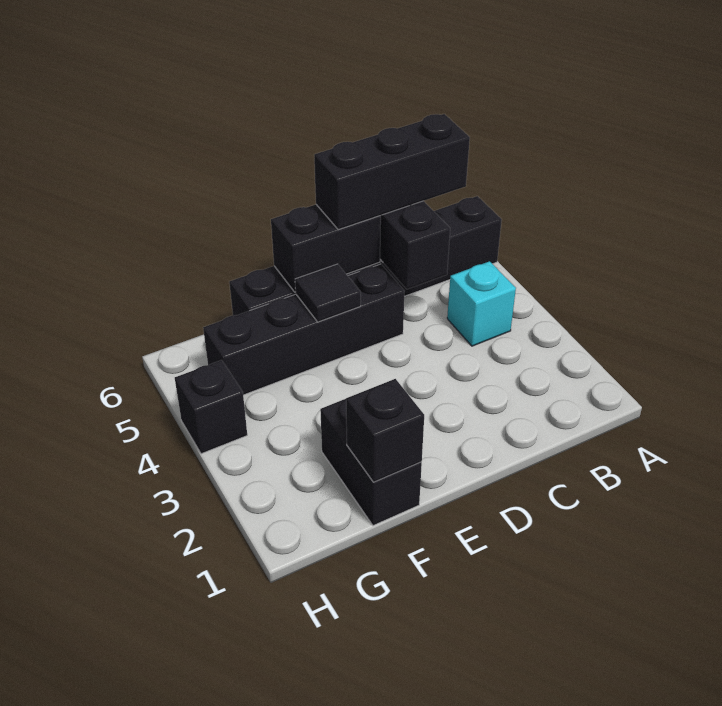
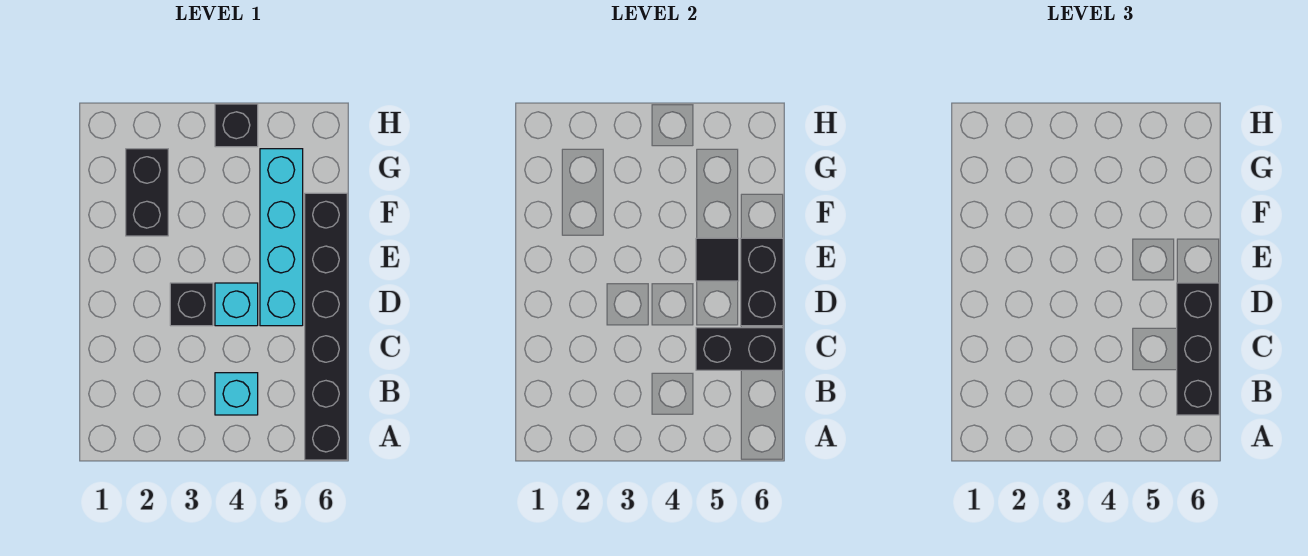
none -> cyan 1x1 brick [215,283,258,326]
black 1x4 brick [203,264,405,395] -> cyan 1x4 brick [260,149,303,326]
black 1x2 brick [320,399,422,526] -> black 1x2 brick turned to [126,149,168,236]
black 1x1 brick [346,379,424,482] -> black 1x1 brick moved to [170,283,213,326]

